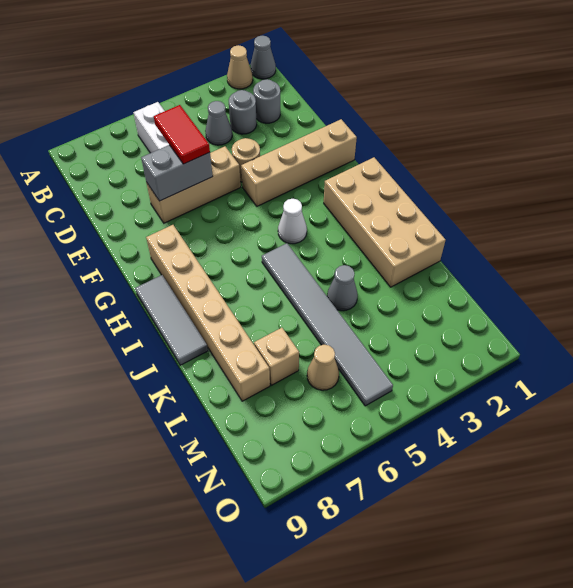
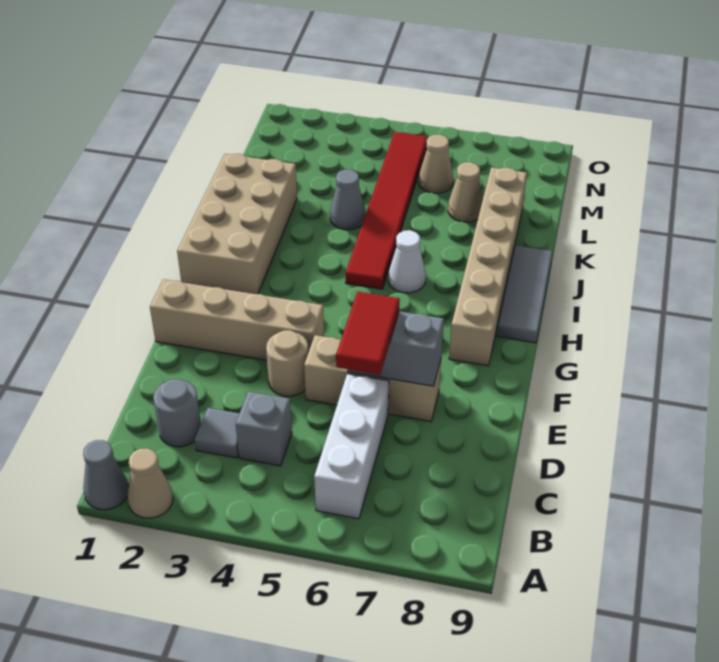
grey 1x1 round brick [229,90,257,134] -> grey 1x1 tile [195,408,239,458]
grey 1x1 cone [205,101,232,145] -> grey 1x1 brick [236,392,292,466]
white 1x1 cone [278,199,307,244] -> white 1x1 cone moved to [388,230,426,293]
grey 1x6 tile [262,243,393,406] -> red 1x6 tile [346,132,427,289]
tan 1x1 brick [254,328,299,385] -> tan 1x1 cone [448,162,483,222]

